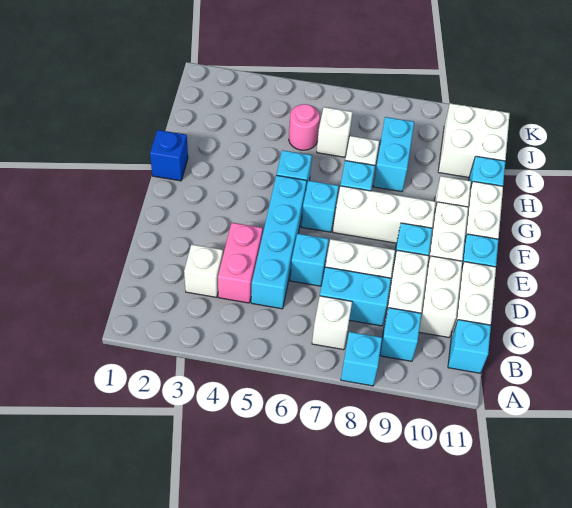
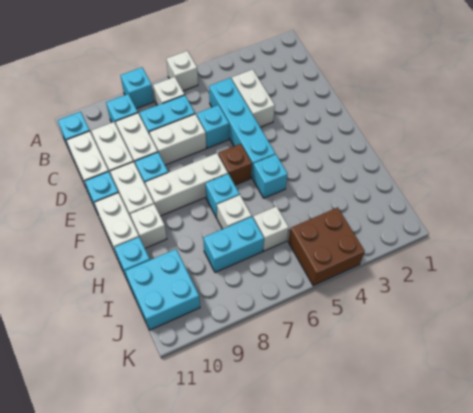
white 1x1 brick [184,245,223,297] -> white 1x1 brick moved to [166,51,198,91]
pink 1x2 brick [218,223,263,303] -> white 1x2 brick [232,69,275,127]
cyan 1x1 brick [301,181,339,232] -> brown 1x1 brick [218,144,252,185]
blue 1x1 brick [150,130,188,181] -> none
cyan 1x2 brick [373,117,414,192] -> cyan 1x2 brick turned to [203,217,264,272]
pink 1x1 round brick [289,104,320,150] -> none
white 2x2 brick [438,103,510,178] -> cyan 2x2 brick [125,249,200,330]
none -> brown 2x2 brick [288,207,365,286]

